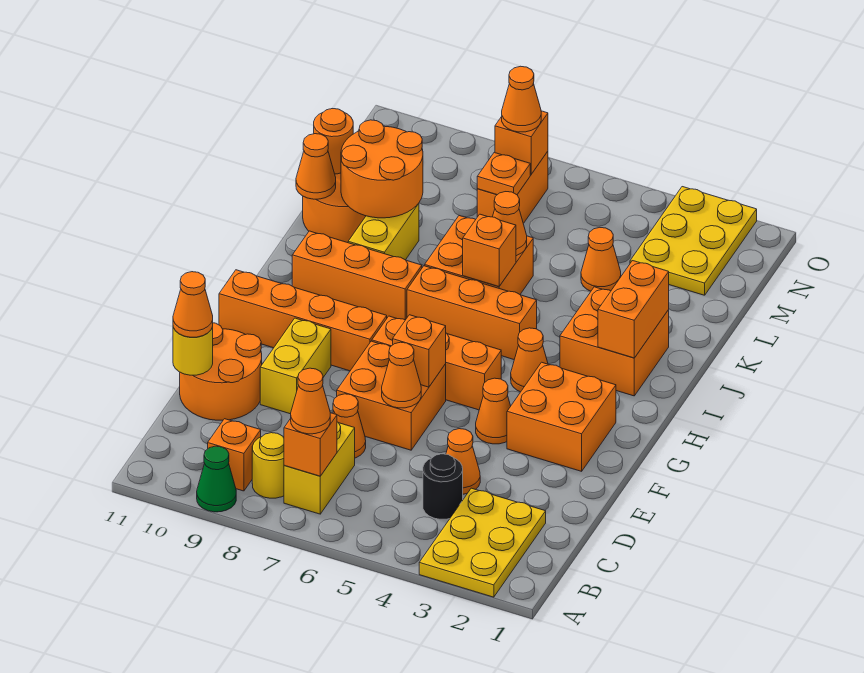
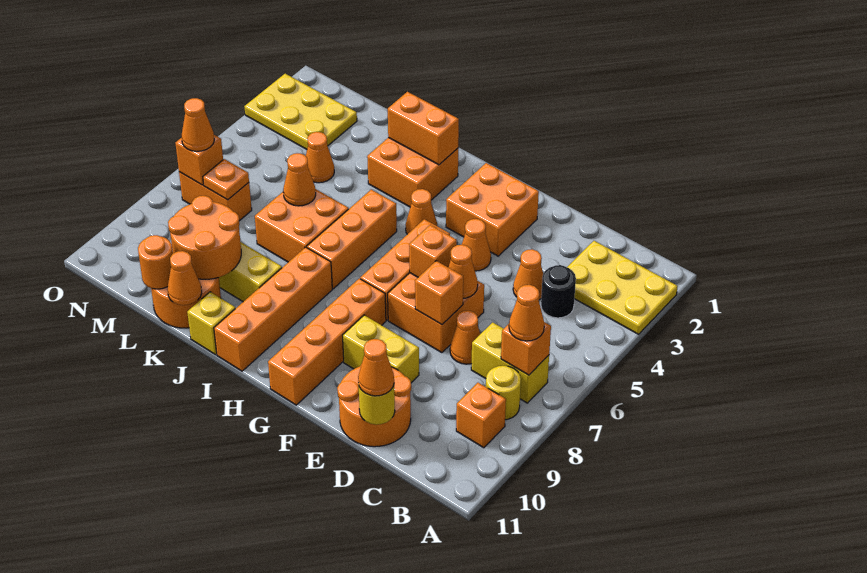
green 1x1 cone [197,446,236,512] -> none
orange 1x3 brick [292,231,422,320] -> orange 1x4 brick [214,247,332,371]
orange 1x1 brick [463,214,516,286] -> orange 1x1 brick moved to [415,261,463,325]
none -> yellow 1x1 brick [187,292,235,355]

